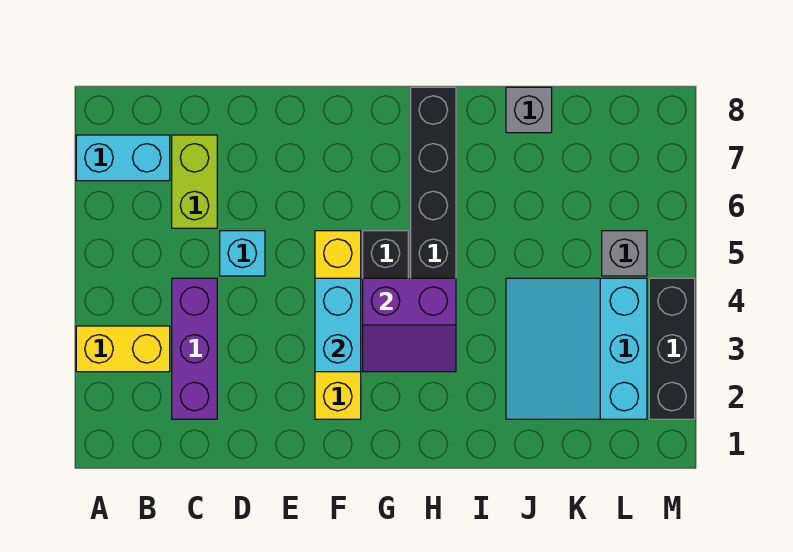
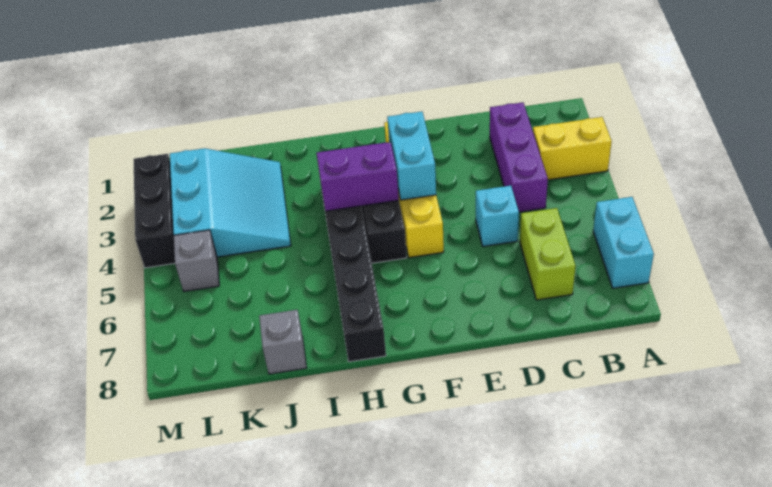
cyan 1x2 brick [76,135,170,181] -> cyan 1x2 brick turned to [593,197,654,288]

